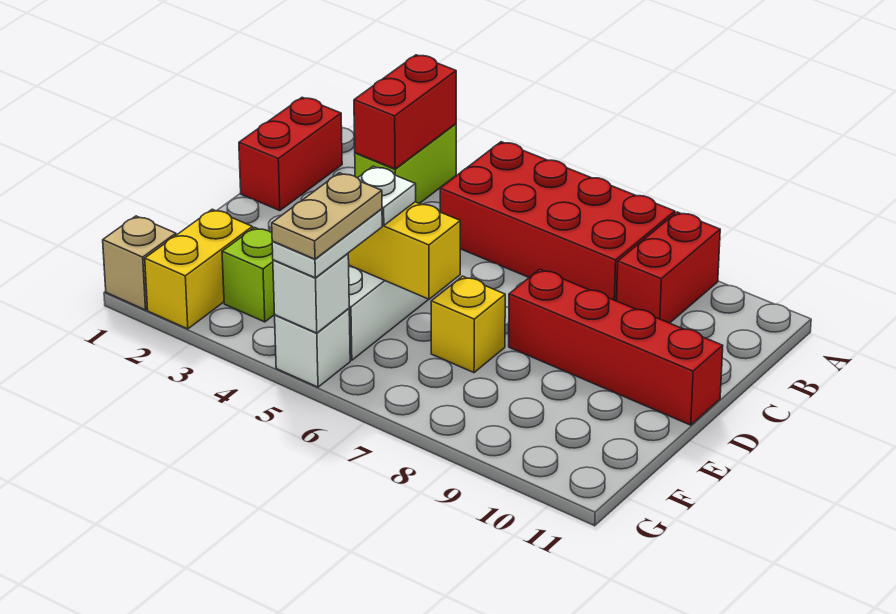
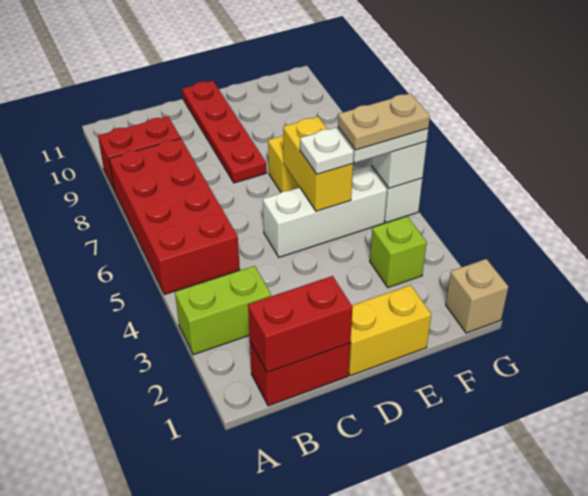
red 1x2 brick [354,55,456,169] -> red 1x2 brick moved to [248,276,353,373]
red 1x4 brick [509,269,723,425] -> red 1x4 plate [182,81,267,183]
yellow 1x2 brick [145,209,253,329] -> yellow 1x2 brick moved to [349,285,431,376]

